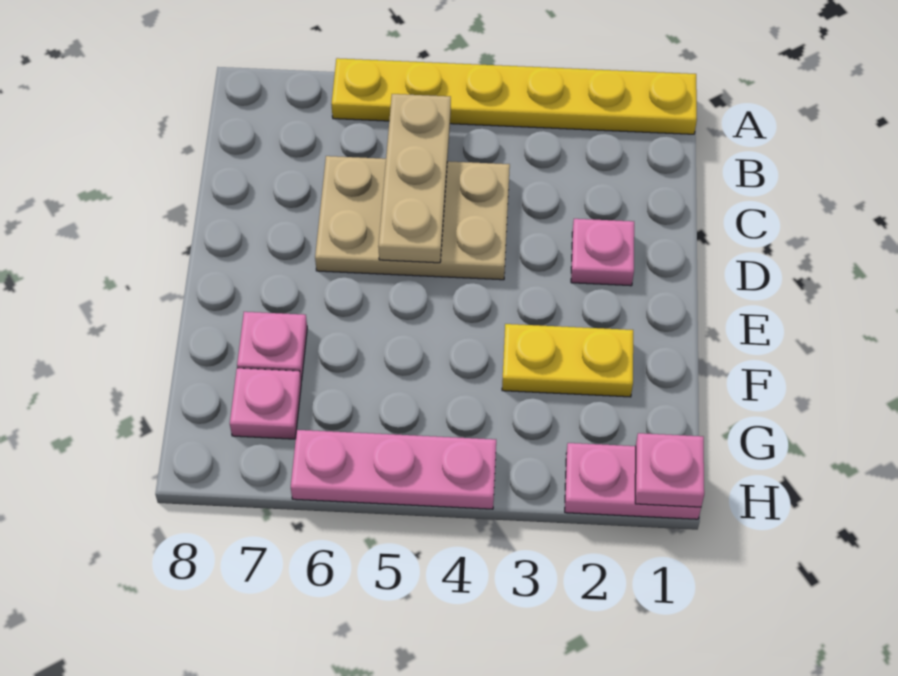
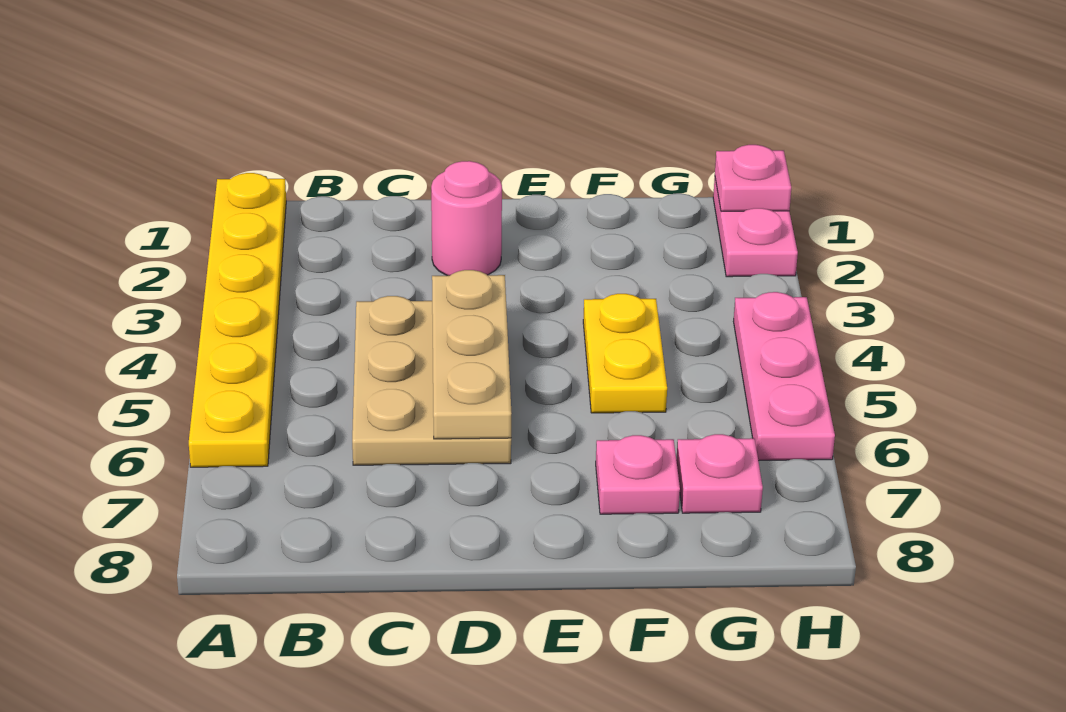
tan 1x3 plate [378,94,451,263] -> tan 1x3 plate turned to [432,270,511,439]
pink 1x1 plate [571,219,634,286] -> pink 1x1 round brick [431,161,502,276]
yellow 1x2 plate [502,324,633,397] -> yellow 1x2 plate moved to [583,294,667,413]

